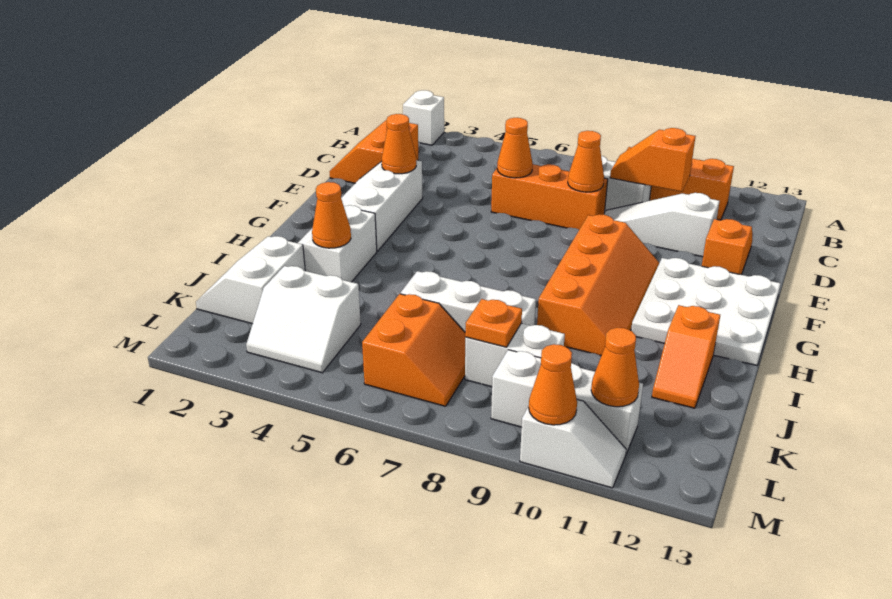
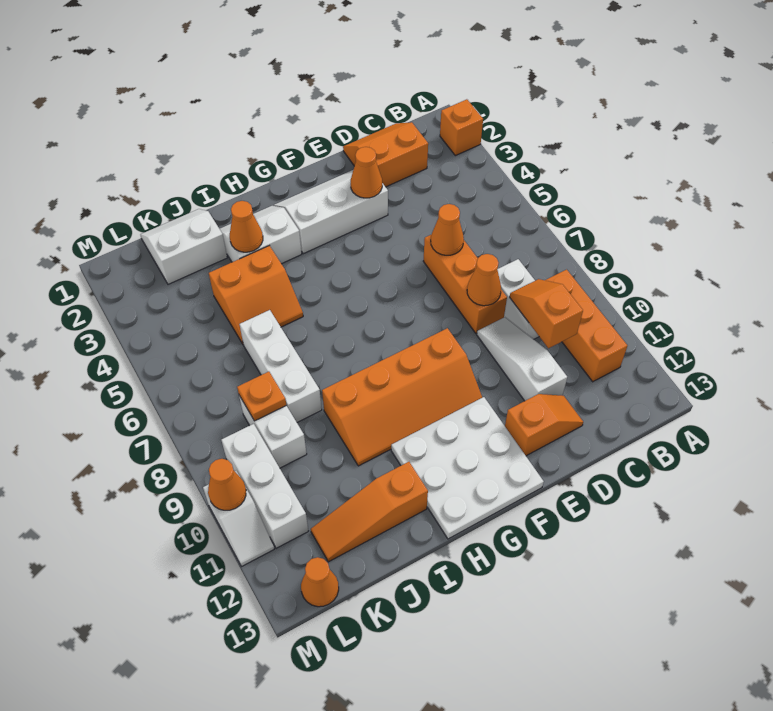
white 1x1 brick [403,90,444,145] -> orange 1x1 brick [440,99,483,156]
orange 1x2 slope [652,305,720,408] -> orange 1x3 slope [311,462,428,562]
white 2x2 slope [246,266,361,373] -> none
orange 2x2 slope [362,294,466,406] -> orange 2x2 slope moved to [209,246,303,345]
orange 1x1 cone [591,328,639,407] -> orange 1x1 cone moved to [301,557,339,607]

